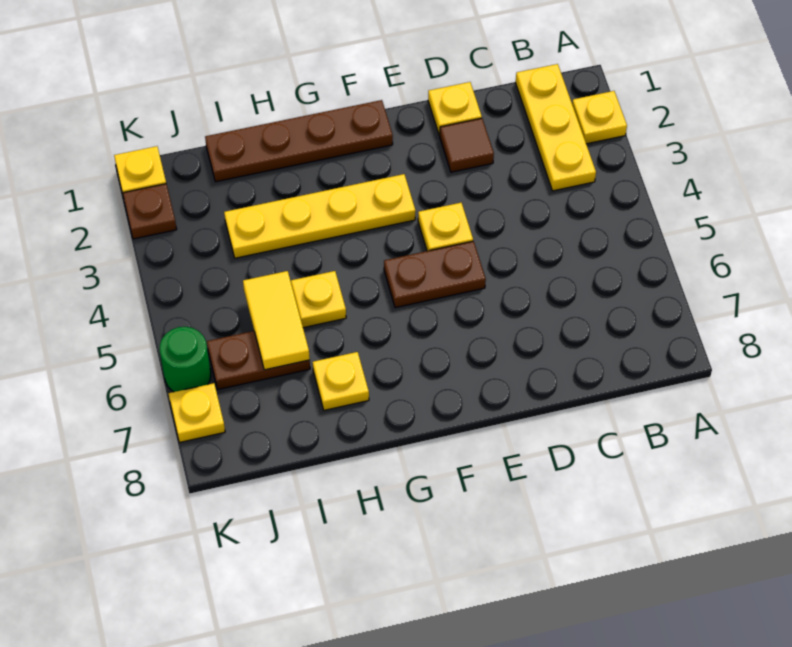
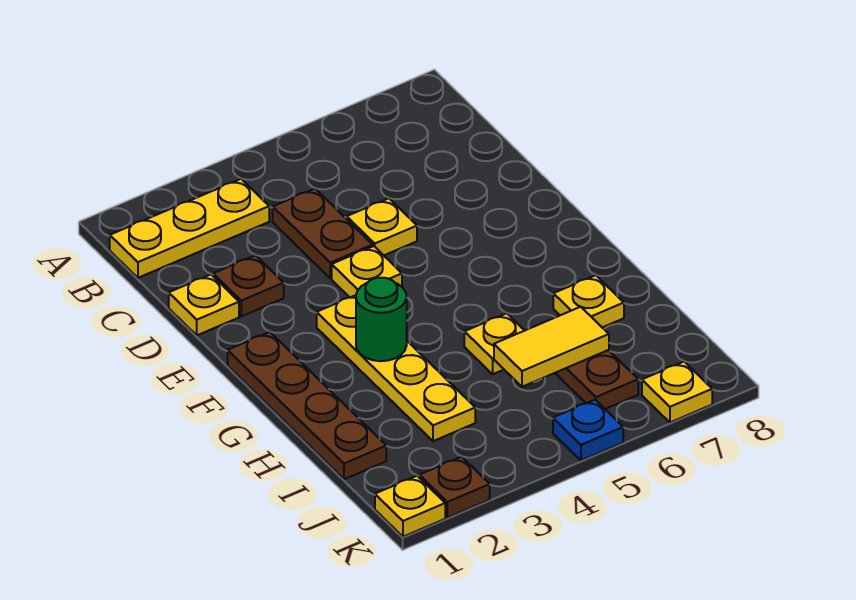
yellow 1x1 plate [572,91,627,144] -> yellow 1x1 plate moved to [347,198,417,255]
brown 1x1 tile [440,118,494,172] -> brown 1x1 plate [213,255,284,316]
brown 1x2 plate [384,241,486,308] -> brown 1x2 plate moved to [273,189,373,278]
none -> blue 1x1 plate [553,400,623,461]
green 1x1 round brick [160,327,211,392] -> green 1x1 round brick moved to [356,278,407,361]

